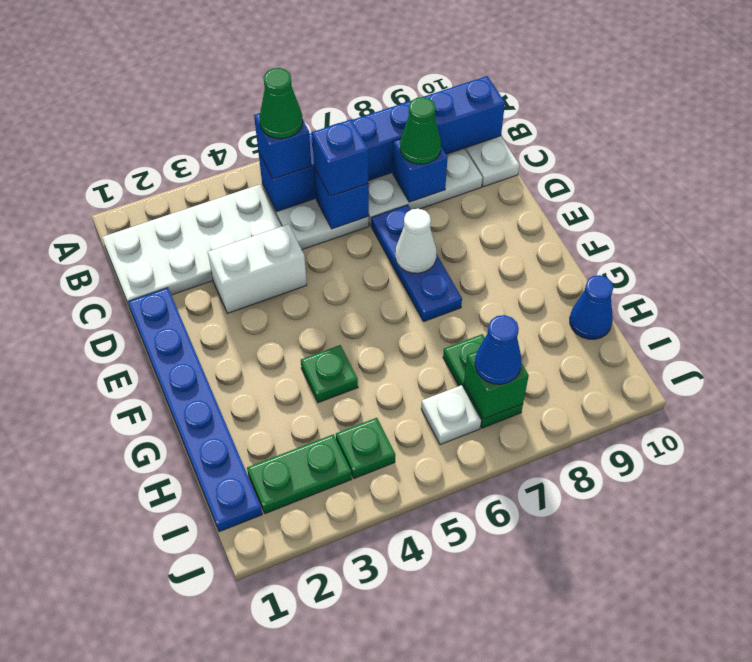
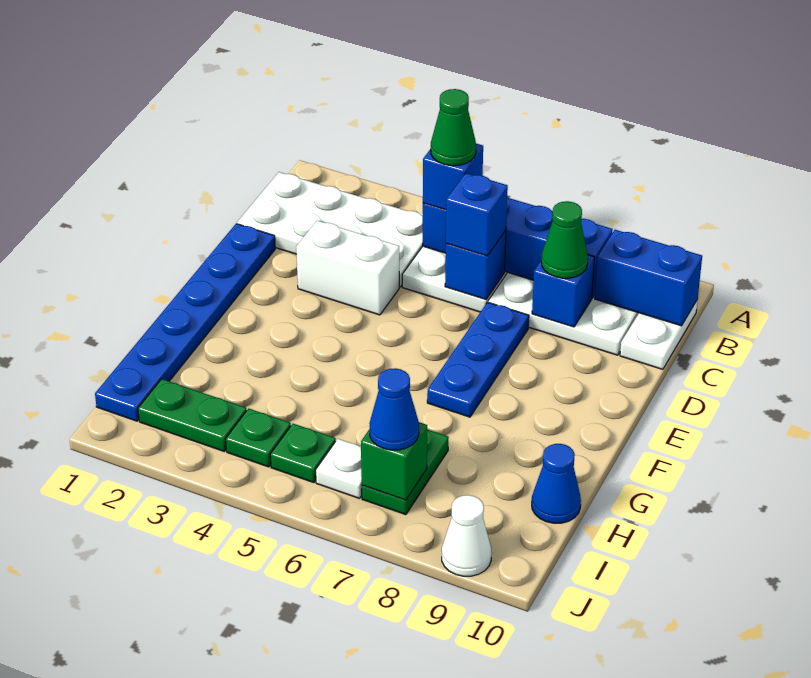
white 1x1 cone [395,209,437,273] -> white 1x1 cone moved to [442,495,492,576]
green 1x1 plate [301,345,358,403] -> green 1x1 plate moved to [270,424,336,483]

